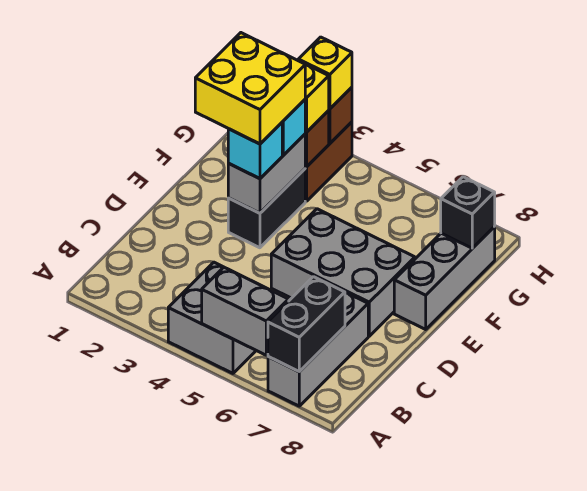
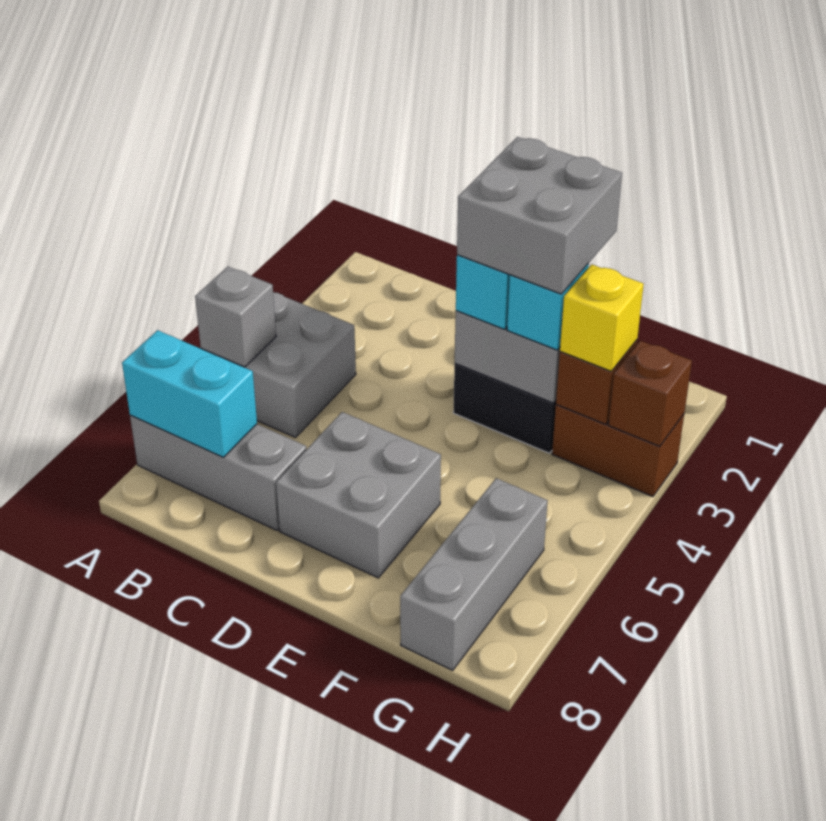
grey 1x2 brick [202,267,288,355] -> grey 1x1 brick [195,267,276,367]
black 1x2 brick [268,277,345,372] -> cyan 1x2 brick [122,330,257,457]
grey 2x3 brick [271,209,415,336] -> grey 2x2 brick [276,412,441,578]
yellow 2x2 brick [195,33,305,144] -> grey 2x2 brick [457,137,622,294]
grey 1x3 brick [394,227,495,329] -> grey 1x3 brick turned to [400,478,548,670]
black 1x1 brick [441,177,495,248] -> none
yellow 1x1 brick [298,37,352,109] -> none

